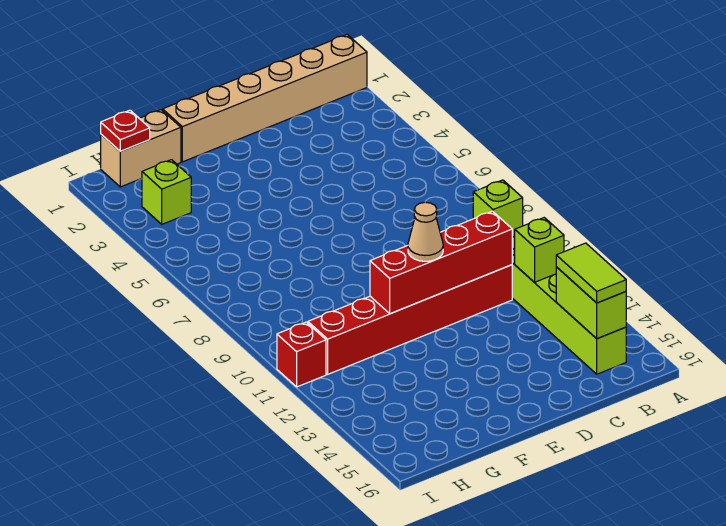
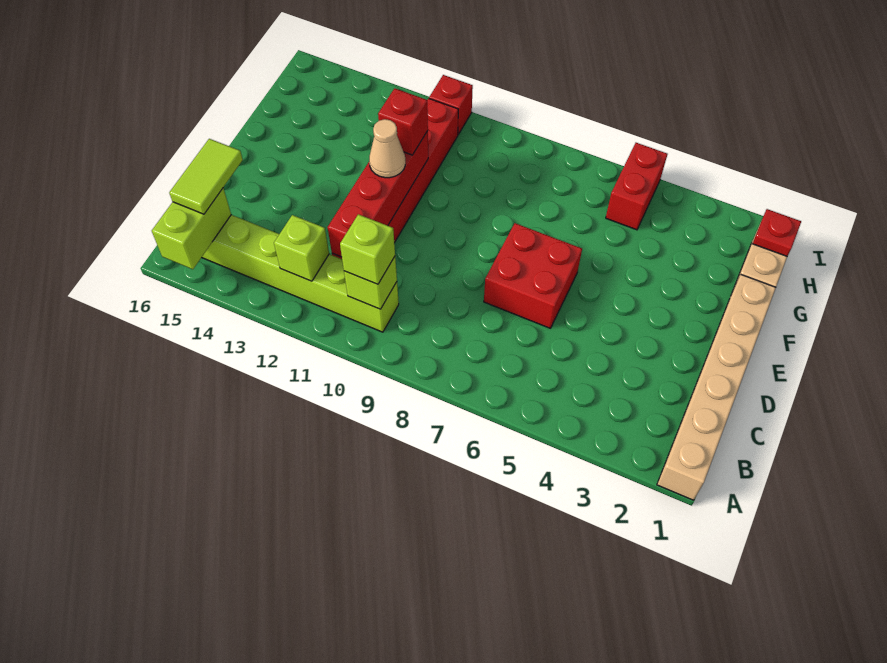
lime 1x2 brick [556,267,626,339] -> lime 1x2 brick turned to [152,188,231,269]
lime 1x2 tile [556,243,626,303] -> lime 1x2 tile turned to [169,139,243,214]
none -> red 2x2 brick [484,223,582,328]
none -> red 1x1 brick [378,88,428,155]
lime 1x1 brick [142,160,191,224] -> lime 1x1 brick moved to [340,214,395,284]
none -> red 1x2 brick [606,143,667,230]

